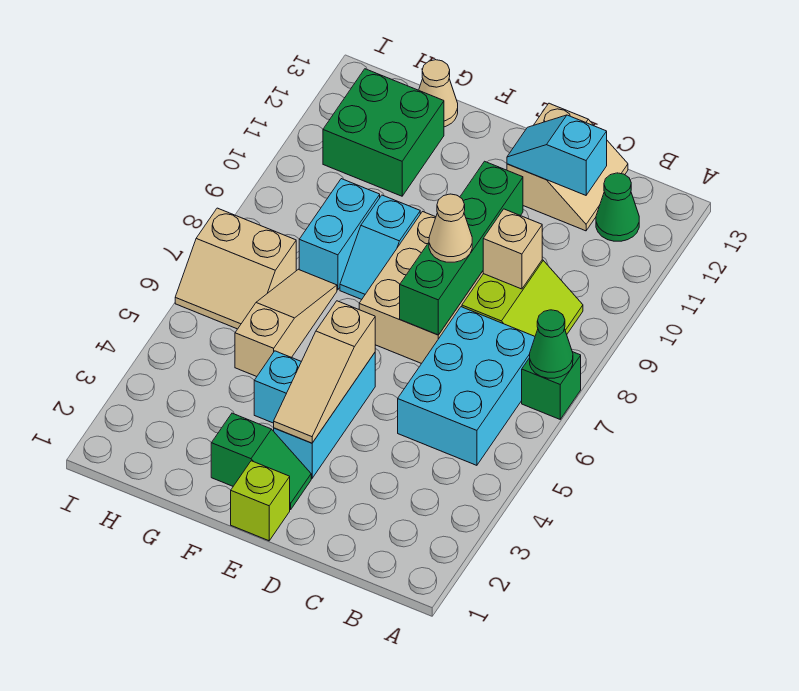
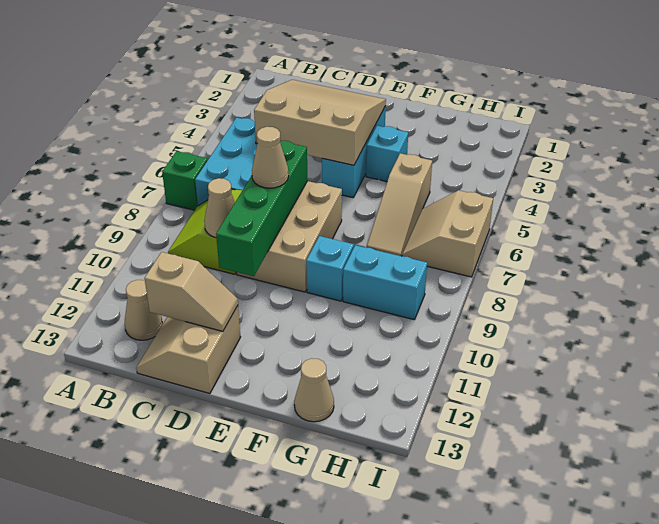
green 1x1 cone [530,310,573,378] -> none
green 1x1 cone [596,173,639,241] -> tan 1x1 cone [125,280,162,340]
tan 1x1 brick [483,209,542,289] -> tan 1x1 cone [204,178,235,238]
cyan 1x2 slope [507,115,607,195] -> tan 1x2 slope [145,252,238,331]
lime 1x1 brick [231,461,290,541] -> none
green 1x2 slope [211,413,311,510] -> none
tan 1x3 slope [274,301,375,443] -> tan 3x3 slope [254,80,386,165]
cyan 1x2 brick [299,179,380,290] -> cyan 1x2 brick turned to [343,245,427,320]
green 2x2 brick [323,69,444,196] -> none
tan 2x2 slope [175,208,296,329] -> tan 2x2 slope turned to [402,190,493,277]

